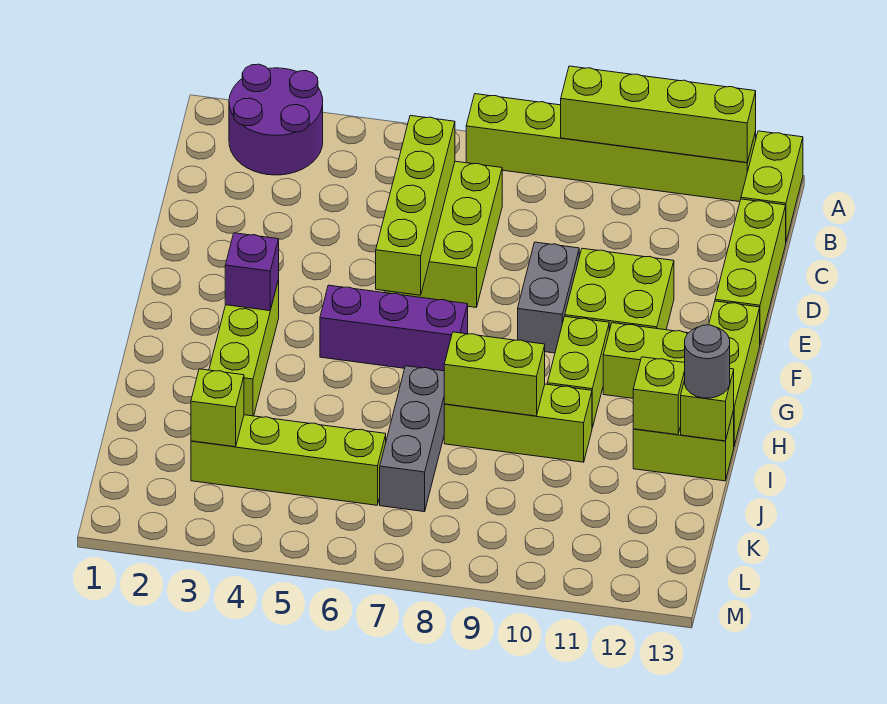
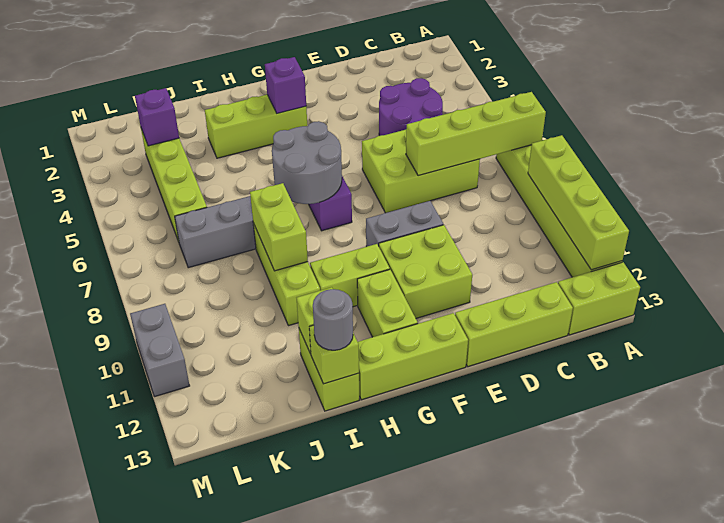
purple 2x2 round brick [229,64,323,175] -> purple 2x2 round brick moved to [379,78,443,136]
lime 1x4 brick [376,116,455,295] -> lime 1x4 brick moved to [406,92,546,176]
none -> grey 2x2 round brick [272,121,342,204]
lime 1x1 brick [191,369,244,447] -> purple 1x1 brick [135,88,179,146]
none -> grey 1x2 brick [130,304,190,397]

